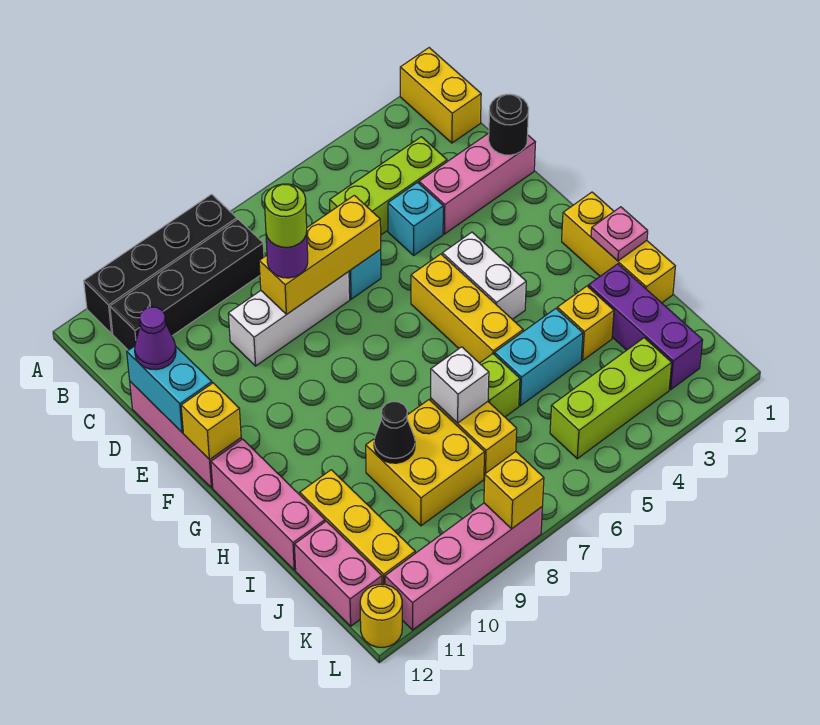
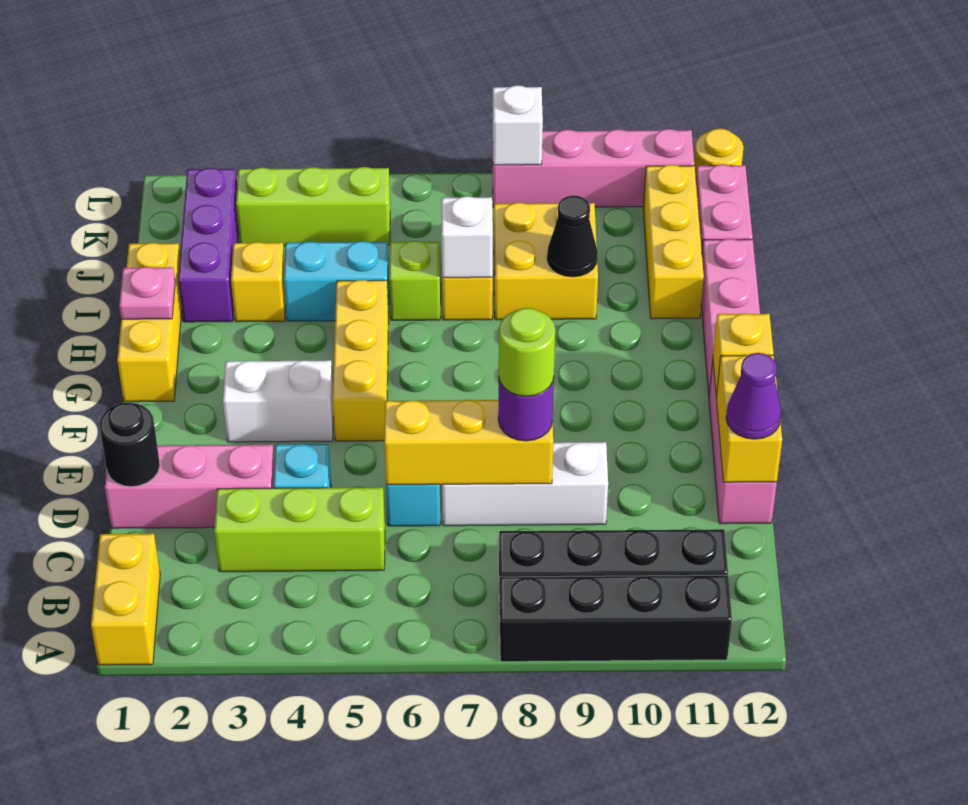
cyan 1x2 brick [127,346,212,433] -> yellow 1x2 brick [716,355,782,482]
white 1x2 brick [442,232,526,320] -> white 1x2 brick turned to [223,360,334,442]
yellow 1x1 brick [484,452,544,529] -> white 1x1 brick [493,85,543,165]

